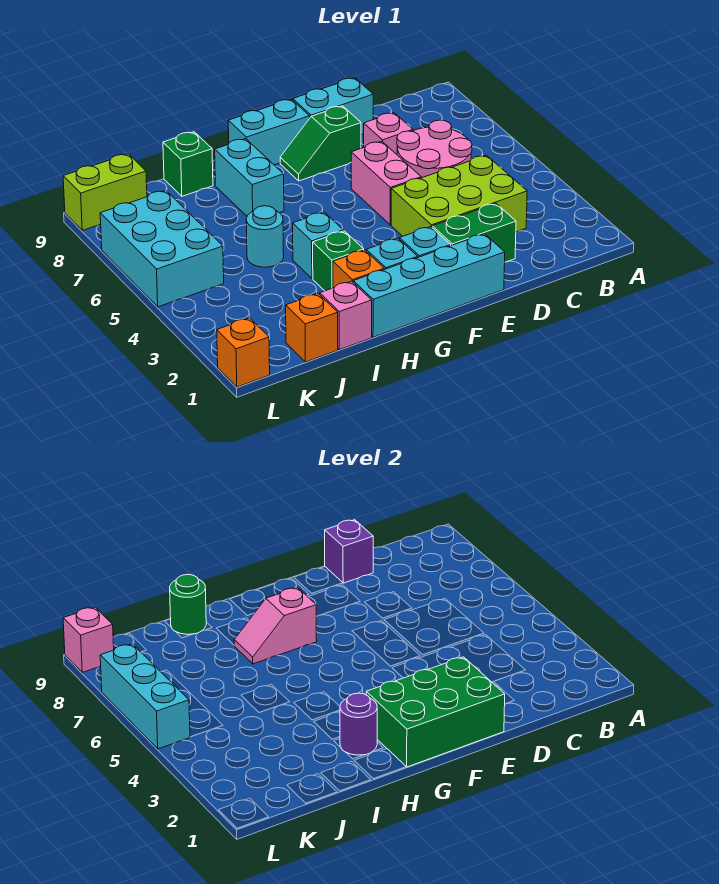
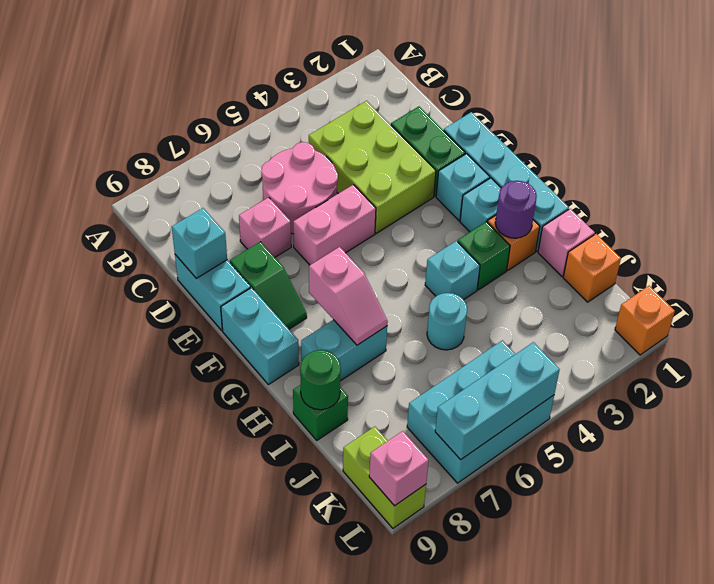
purple 1x1 brick [325,520,373,583] -> cyan 1x1 brick [172,208,227,278]
green 2x3 brick [366,657,505,767] -> none

